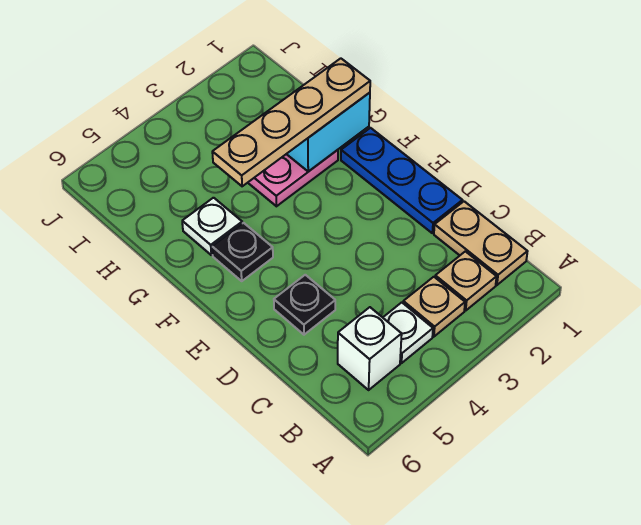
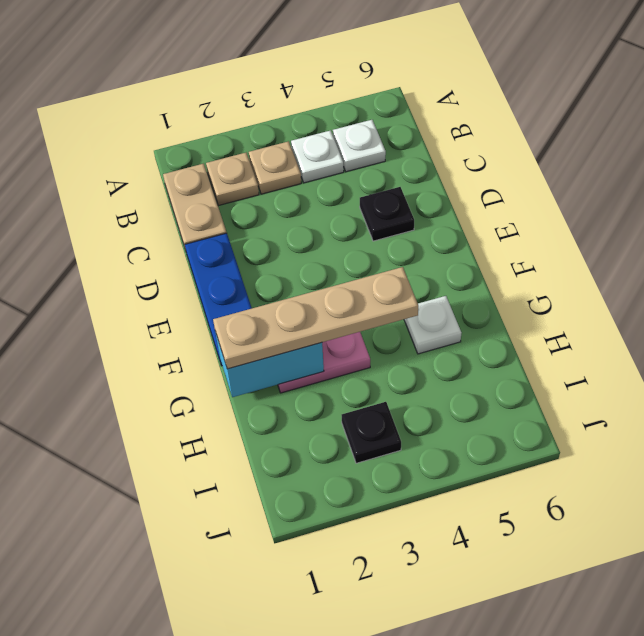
white 1x1 brick [338,307,402,390] -> white 1x1 plate [333,120,386,172]
black 1x1 plate [212,223,273,281] -> black 1x1 plate moved to [342,402,401,463]

